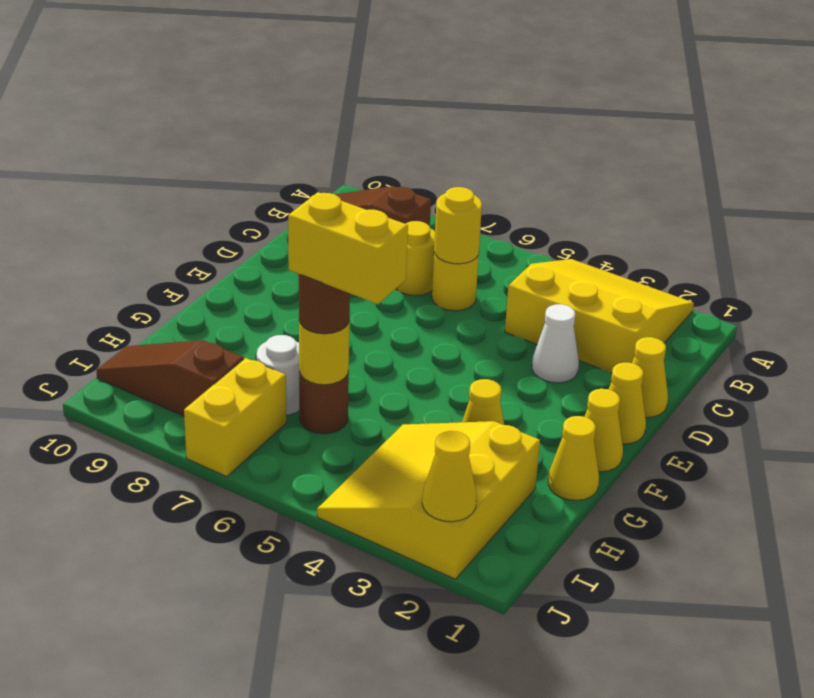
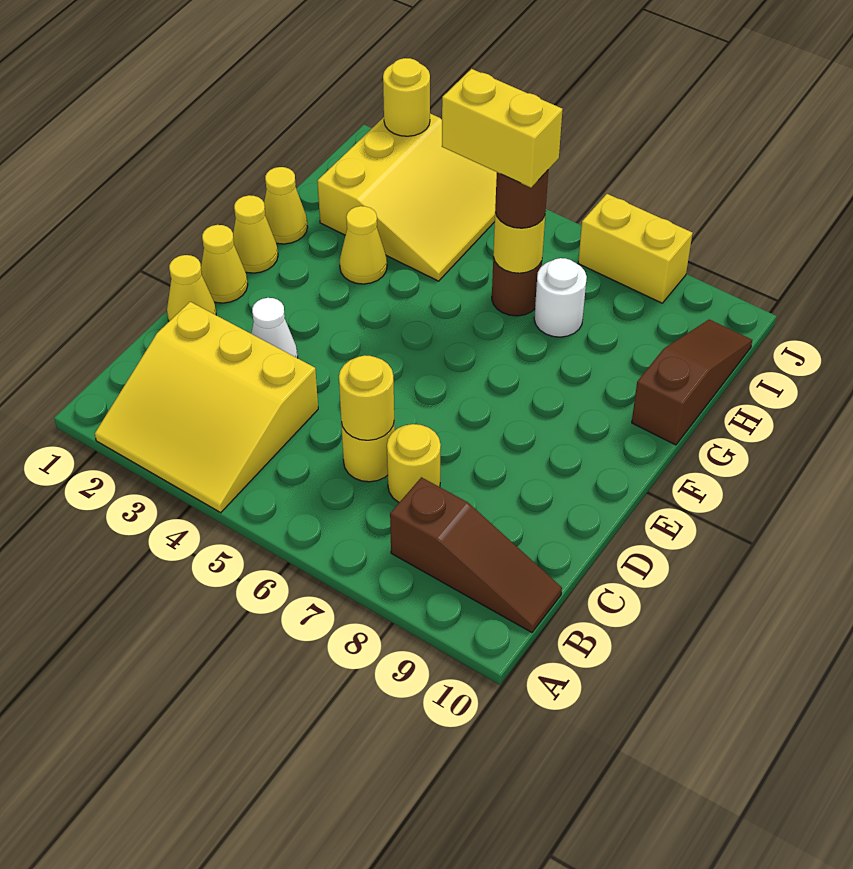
yellow 1x2 brick [184,358,286,477] -> yellow 1x2 brick turned to [578,194,692,303]
brown 1x3 slope [96,340,244,416] -> brown 1x3 slope turned to [632,320,752,445]
yellow 1x1 cone [422,431,477,522] -> yellow 1x1 round brick [383,58,430,136]

